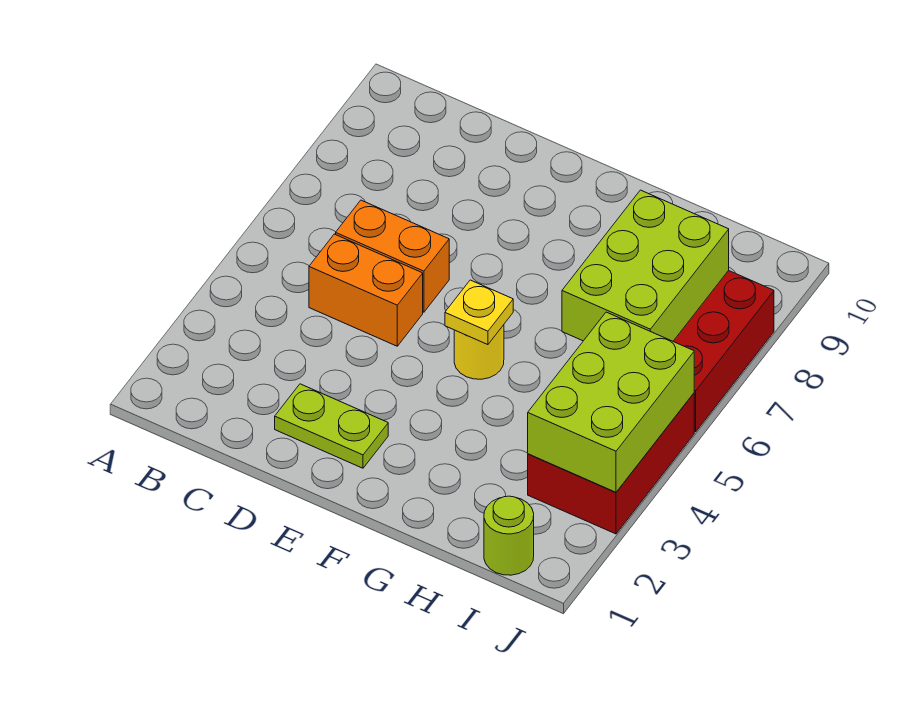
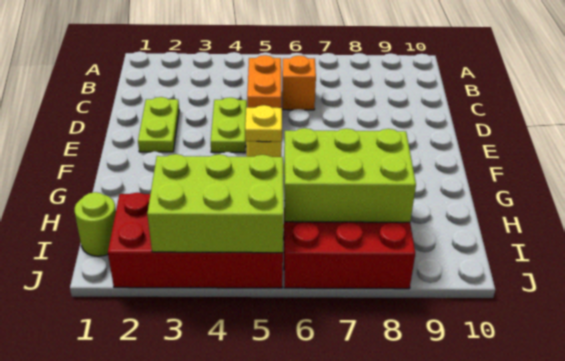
orange 1x2 brick [336,200,449,312] -> orange 1x1 brick [282,56,316,110]
none -> lime 1x2 plate [211,97,247,153]
red 2x3 brick [528,393,694,534] -> red 2x4 brick [108,193,283,288]

